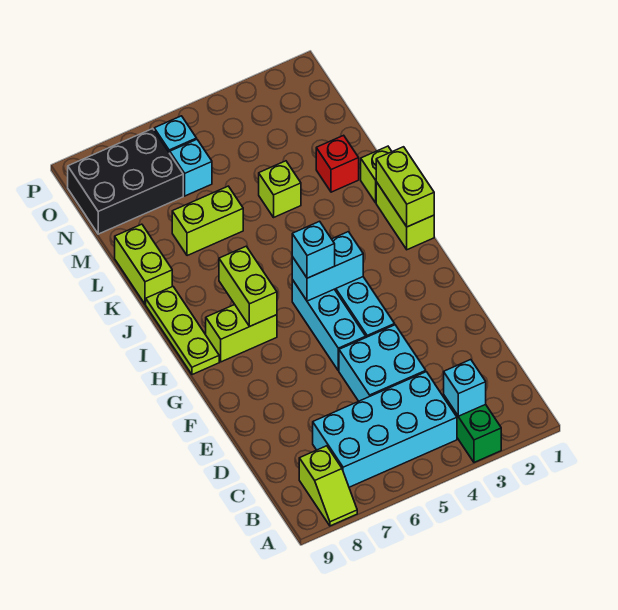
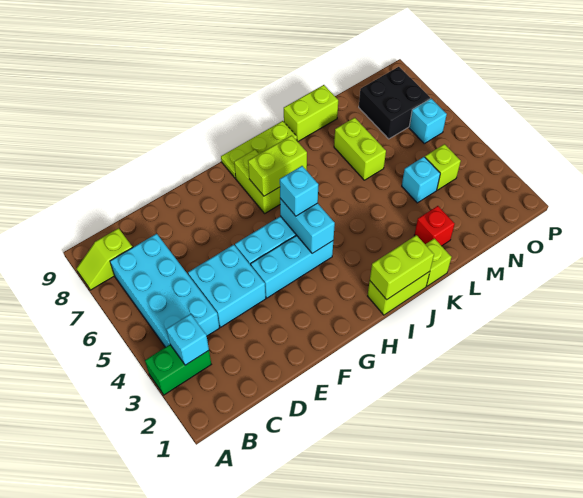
lime 1x1 brick [259,161,301,217] -> lime 1x1 brick moved to [425,144,461,190]
cyan 1x1 brick [170,140,212,196] -> cyan 1x1 brick moved to [402,157,440,203]
black 2x3 brick [68,129,183,234] -> black 2x2 brick [359,67,430,139]

